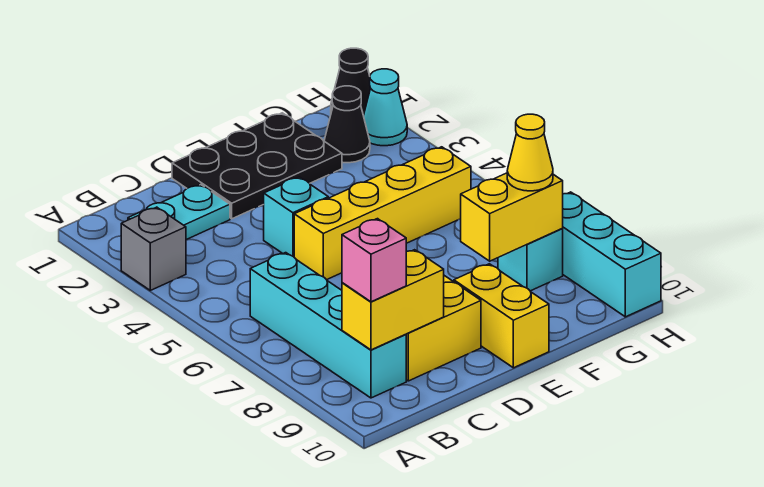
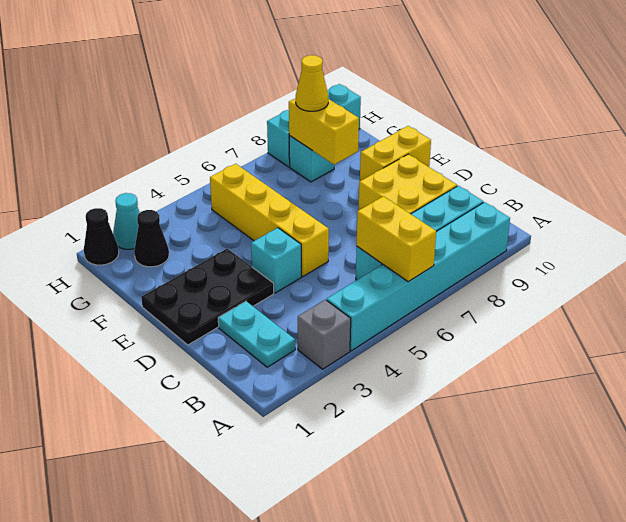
none -> cyan 1x6 brick [327,202,510,351]
yellow 1x2 brick [342,250,444,350] -> yellow 1x2 brick moved to [357,196,436,282]
pink 1x1 brick [342,219,406,302] -> none
black 2x3 plate [172,113,342,219] -> black 2x3 plate turned to [141,248,274,345]

